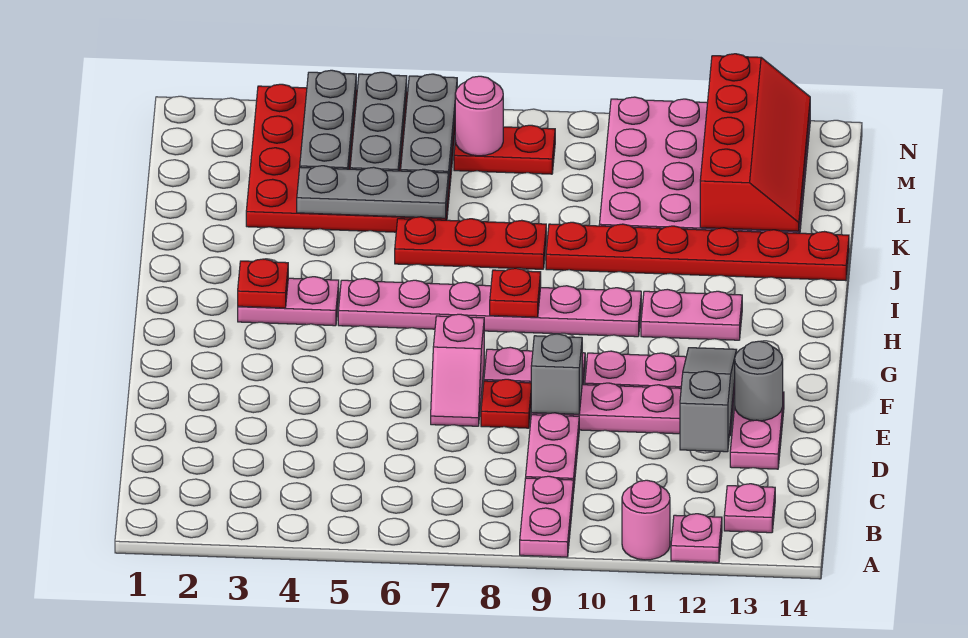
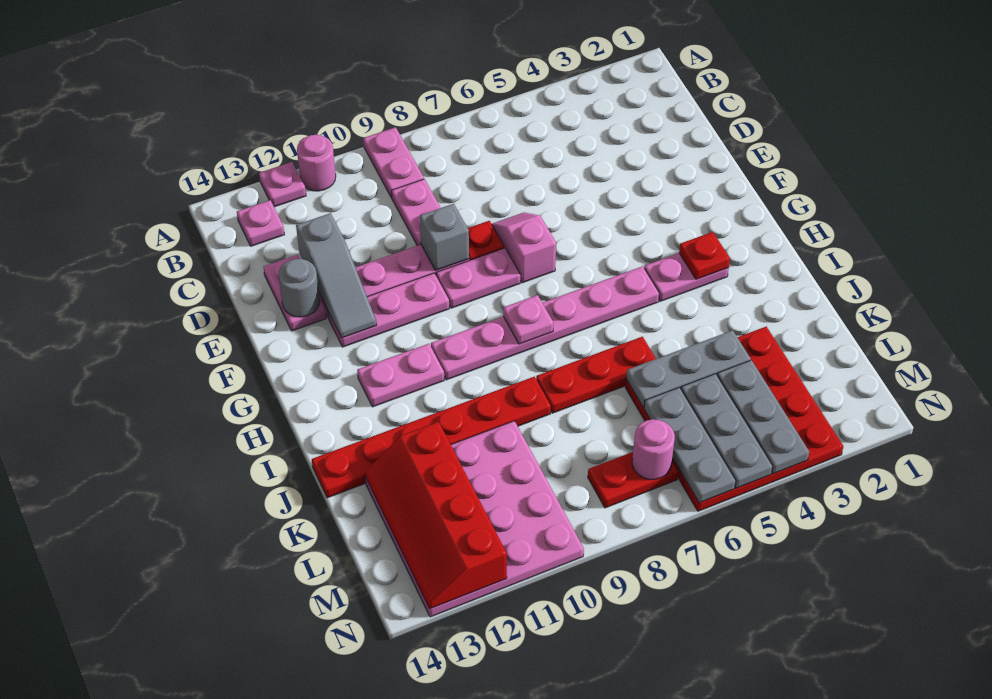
red 1x1 plate [490,268,541,317] -> pink 1x1 plate [503,295,554,344]

